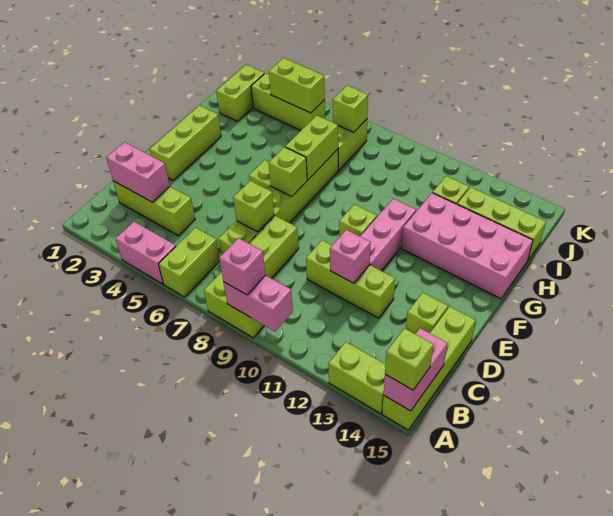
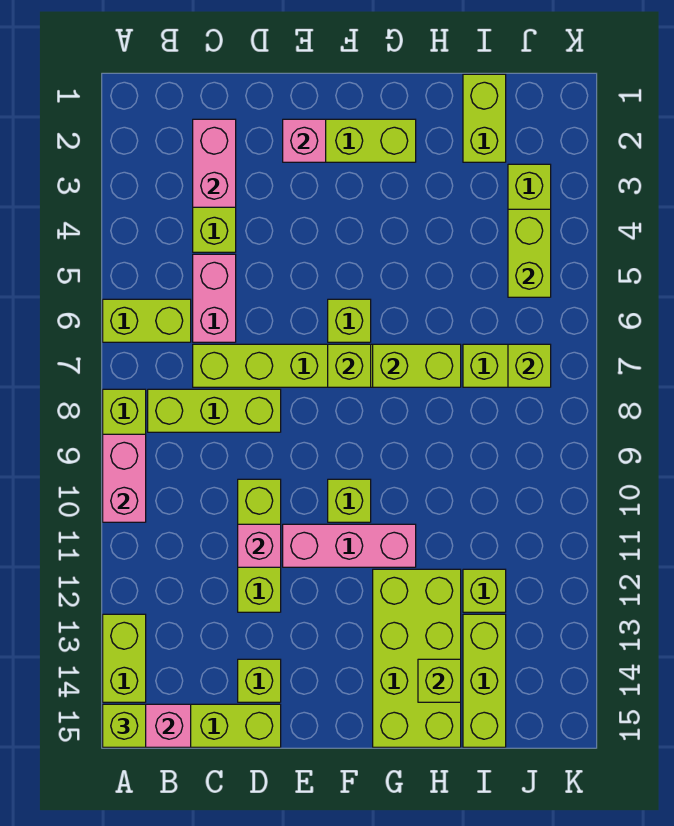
pink 1x2 brick [115,222,176,284] -> pink 1x2 brick moved to [193,254,236,342]
pink 1x1 brick [219,238,266,295] -> pink 1x1 brick moved to [283,119,326,162]
lime 1x1 brick [233,181,274,232] -> lime 1x1 brick moved to [418,659,461,702]
pink 2x4 brick [402,193,533,299] -> lime 2x4 brick [373,569,461,747]
lime 1x2 brick [216,65,264,121] -> lime 1x2 brick turned to [463,74,506,162]

